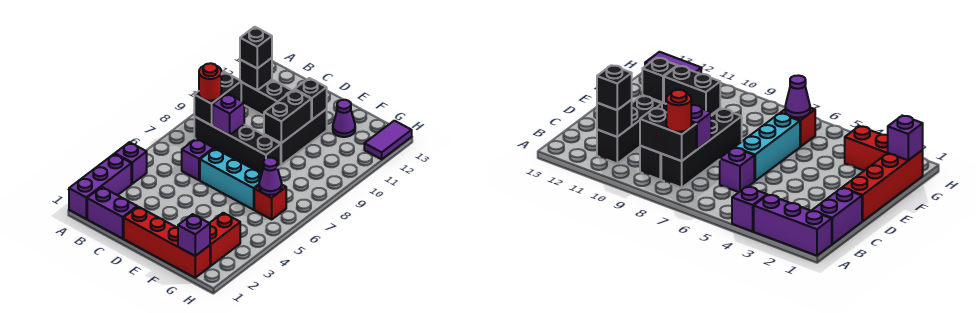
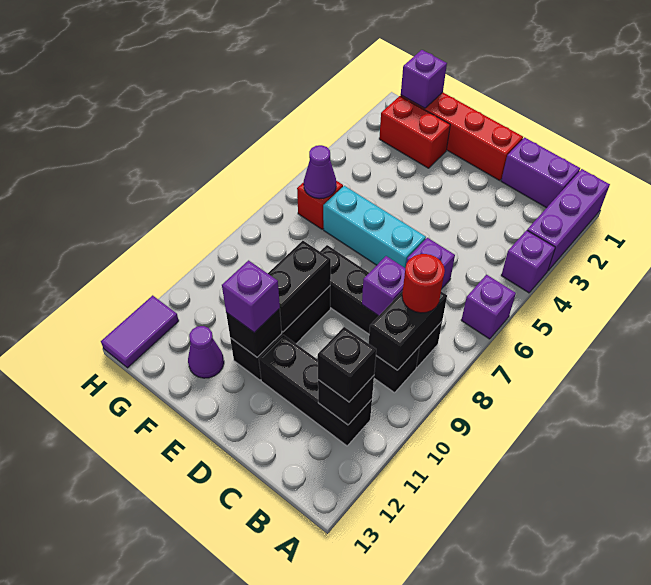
none -> purple 1x1 brick [461,275,516,339]
none -> purple 1x1 brick [222,260,280,333]
red 1x2 brick [210,213,240,266] -> red 1x2 brick turned to [379,96,450,168]

